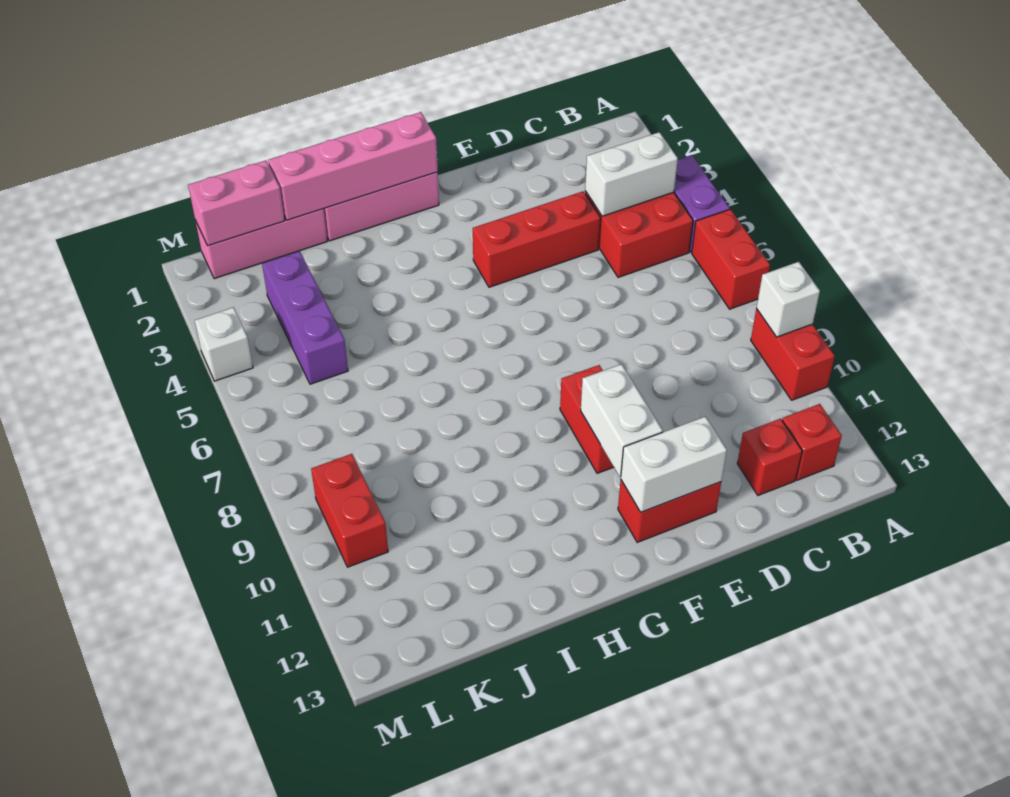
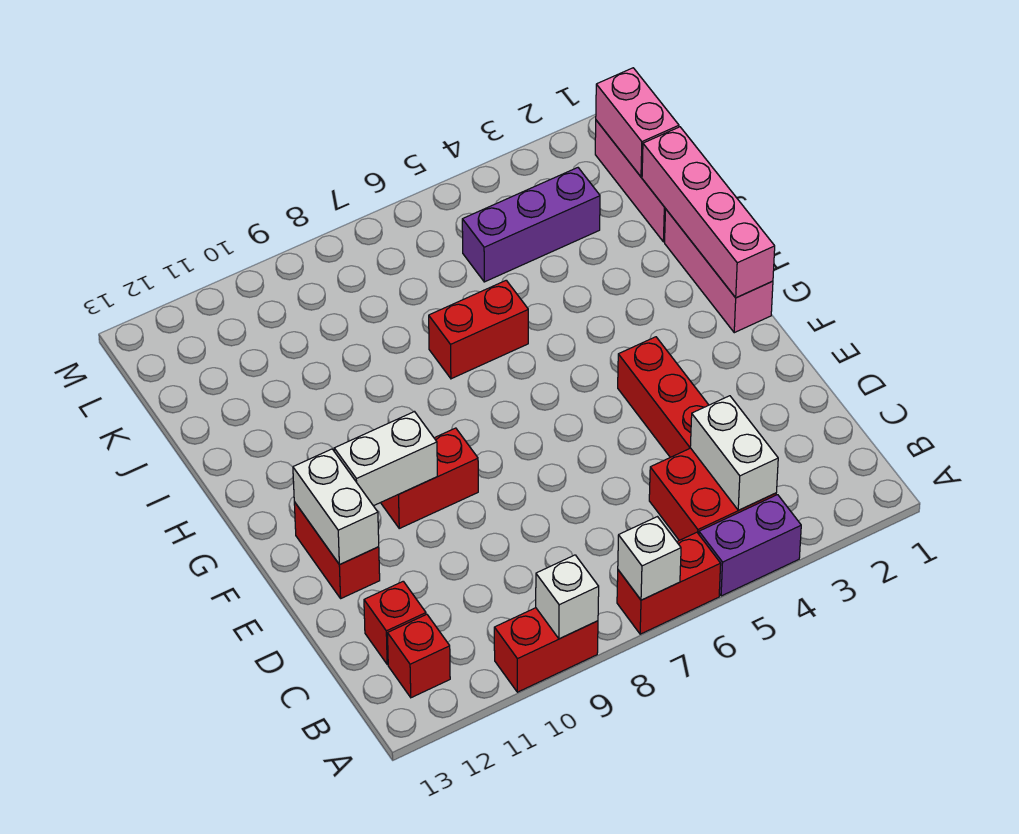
red 1x2 brick [311,454,388,567] -> red 1x2 brick moved to [429,280,528,379]
white 1x1 brick [195,307,253,381] -> white 1x1 brick moved to [618,517,681,600]

